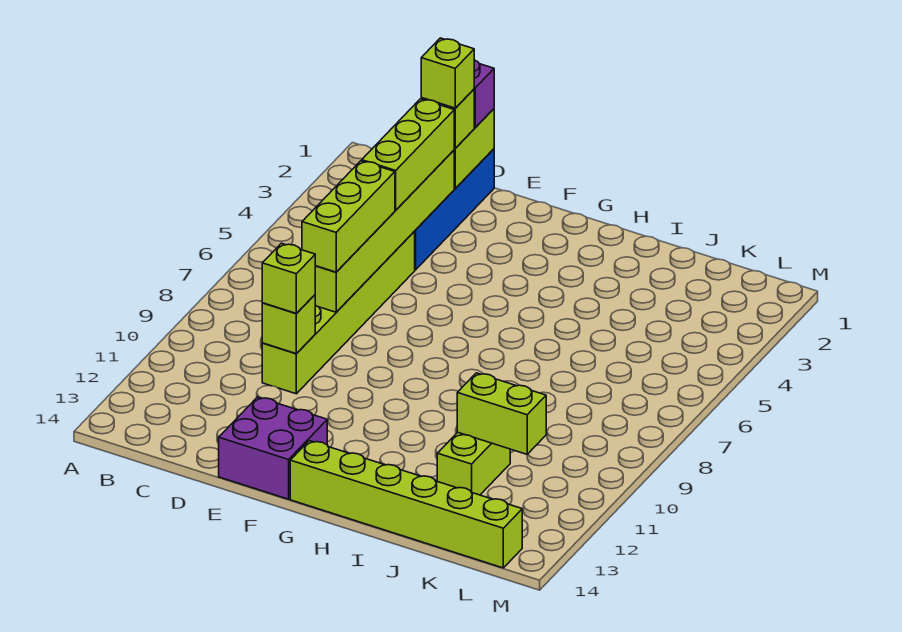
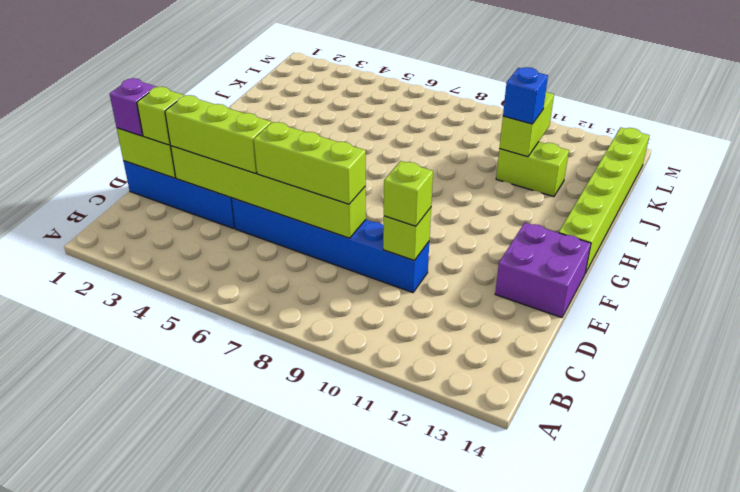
lime 1x1 brick [421,38,474,108] -> none
lime 1x6 brick [262,232,415,394] -> blue 1x6 brick [232,198,429,293]
none -> blue 1x1 brick [503,67,548,124]

